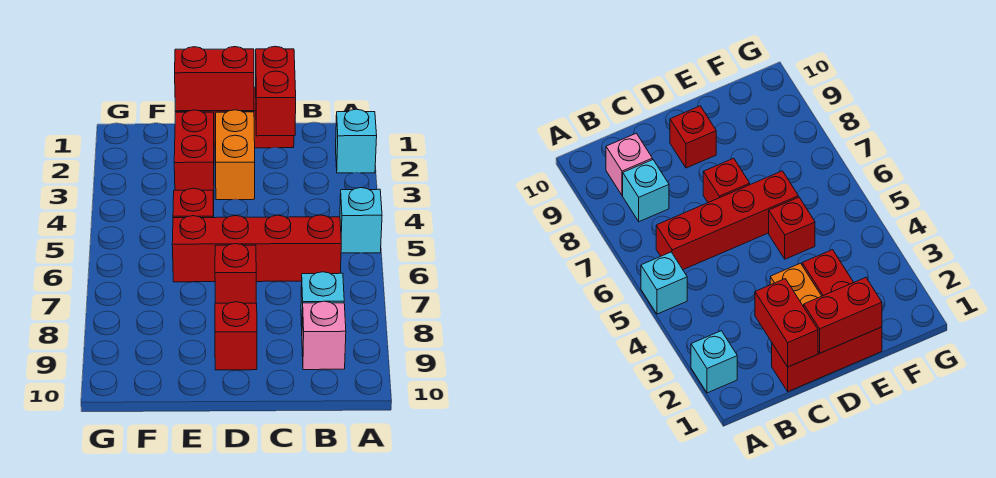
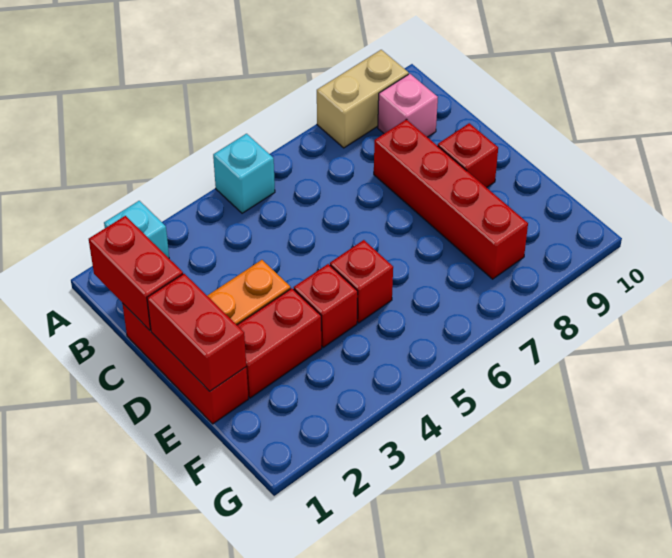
none -> tan 1x2 brick [317,50,409,148]
red 1x4 brick [172,215,341,282] -> red 1x4 brick moved to [374,119,528,279]
cyan 1x1 brick [301,272,344,326] -> none
red 1x2 brick [256,46,296,136] -> red 1x2 brick turned to [89,216,183,330]
red 1x1 brick [215,244,256,303] -> red 1x1 brick moved to [294,264,358,347]

